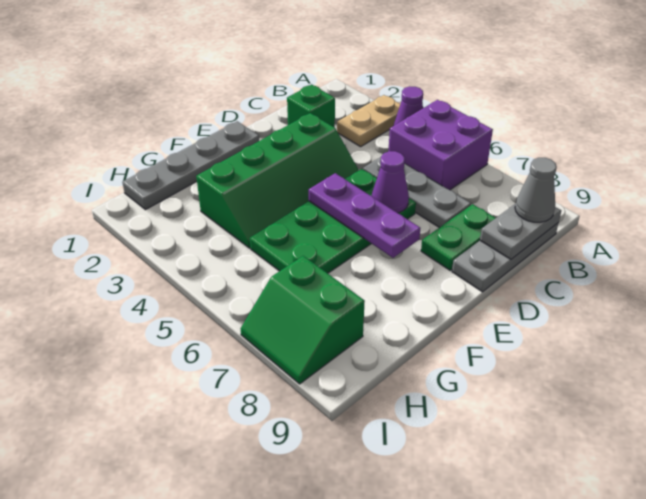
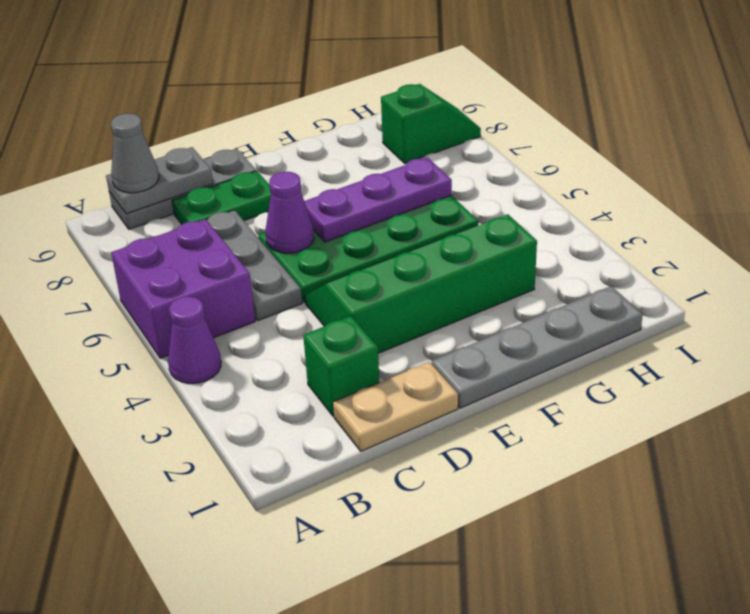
tan 1x2 plate [337,95,400,147] -> tan 1x2 plate moved to [333,362,458,451]
purple 1x3 plate [309,173,420,258] -> purple 1x3 plate turned to [304,157,452,242]
green 2x2 slope [241,256,365,384] -> green 1x2 slope [381,84,481,163]

